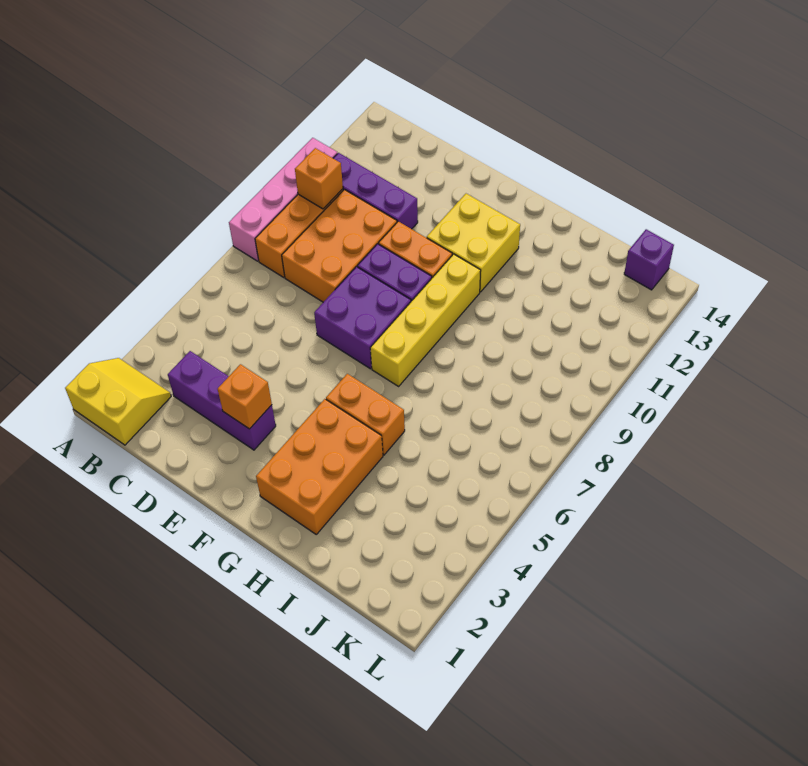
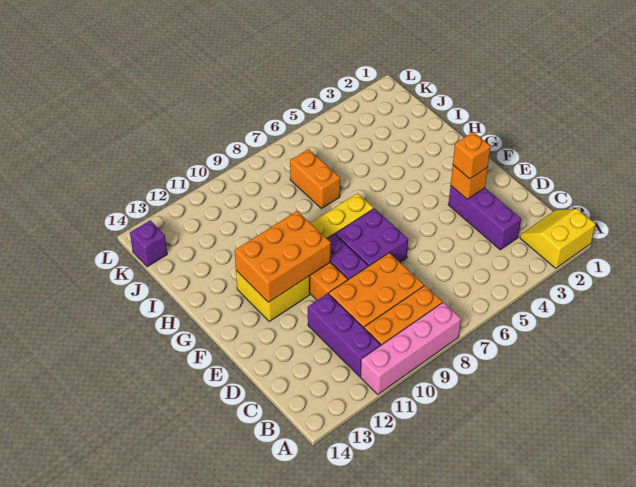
yellow 2x2 slope [65,358,171,445] -> yellow 2x2 slope turned to [520,209,596,268]
orange 1x1 brick [295,148,343,209] -> orange 1x1 brick moved to [453,132,491,179]
orange 2x3 brick [256,399,383,534] -> orange 2x3 brick moved to [234,211,331,302]
orange 1x2 brick [326,374,405,455] -> orange 1x2 brick moved to [290,149,340,209]

